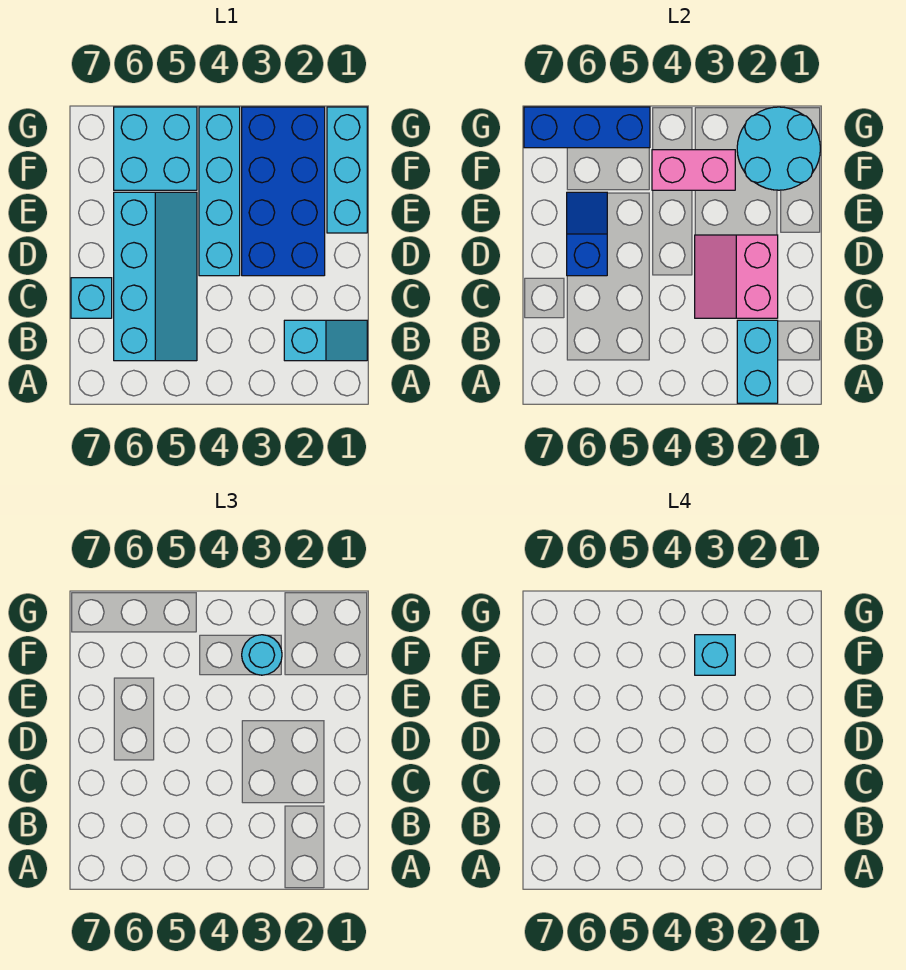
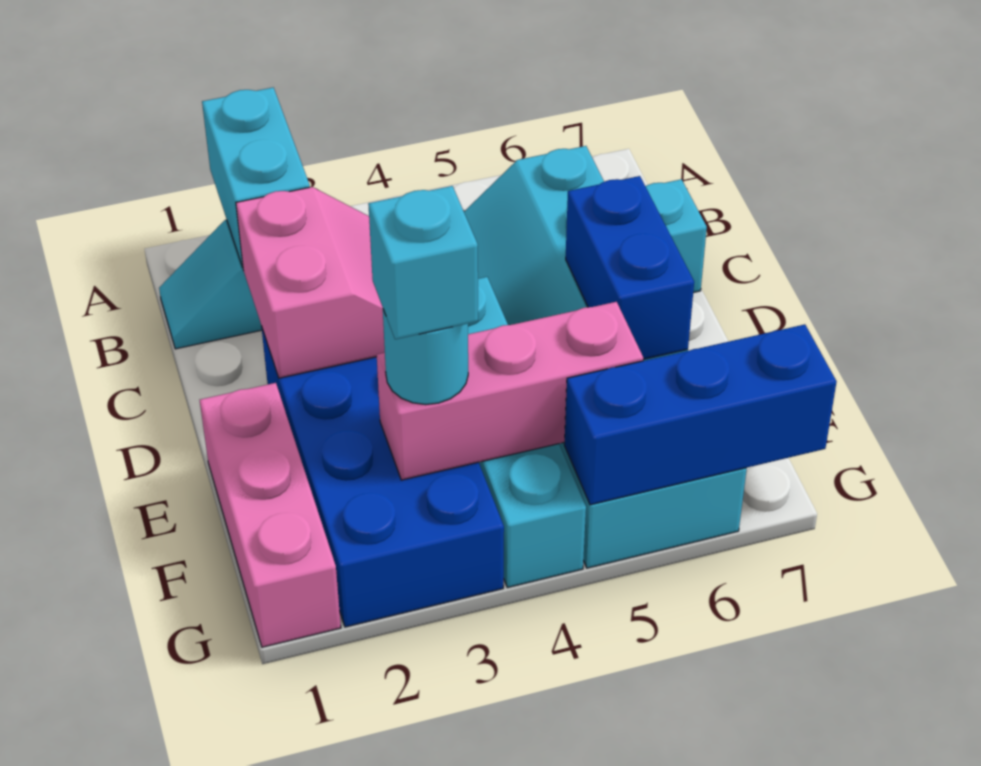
blue 1x2 slope [567,192,607,276] -> blue 1x2 brick [566,176,694,360]
cyan 1x3 brick [327,107,367,233] -> pink 1x3 brick [200,383,341,647]
cyan 2x2 round brick [737,107,820,190] -> none
pink 1x2 brick [652,150,735,190] -> pink 1x3 brick [377,302,643,480]

